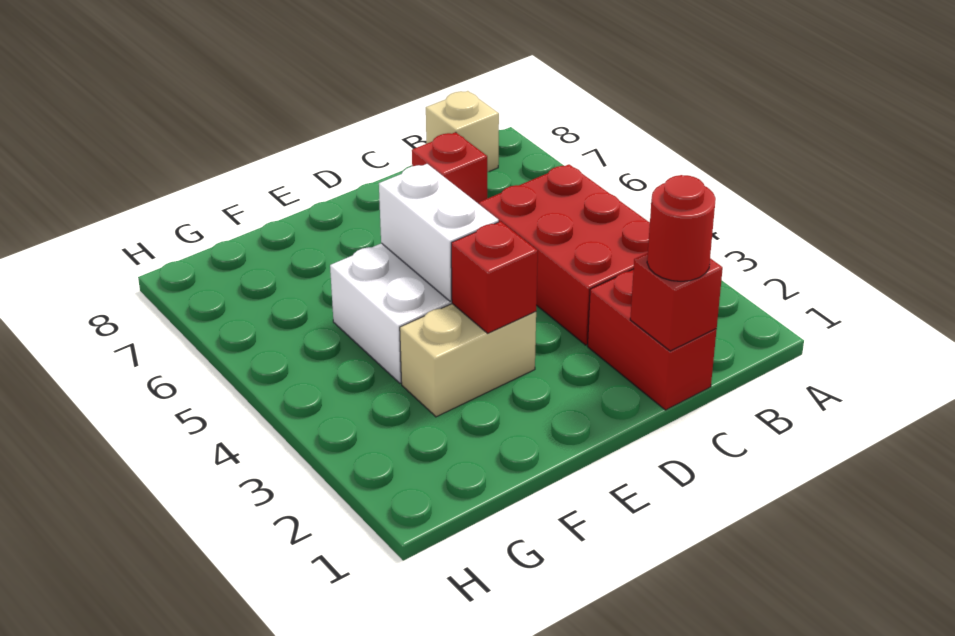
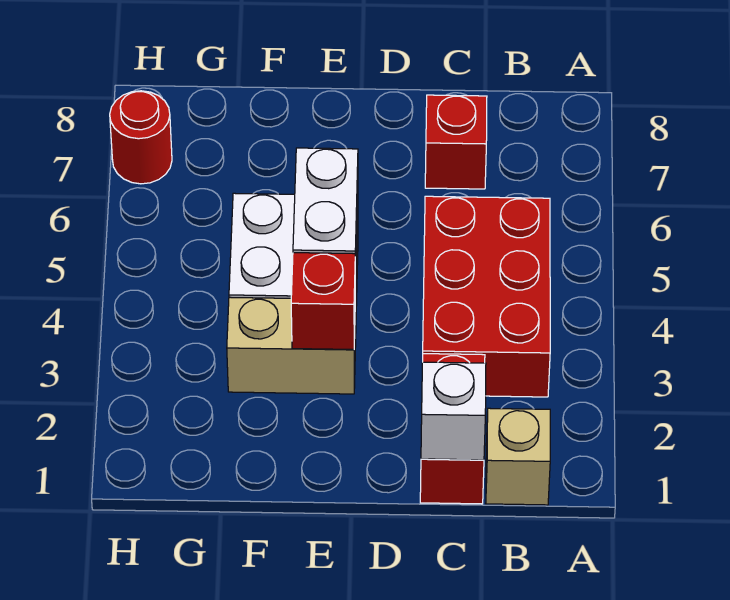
tan 1x1 brick [426,91,499,172] -> tan 1x1 brick moved to [486,408,550,505]
red 1x1 brick [630,253,723,351] -> white 1x1 brick [421,362,486,460]
red 1x1 round brick [647,175,716,281] -> red 1x1 round brick moved to [110,91,172,184]

